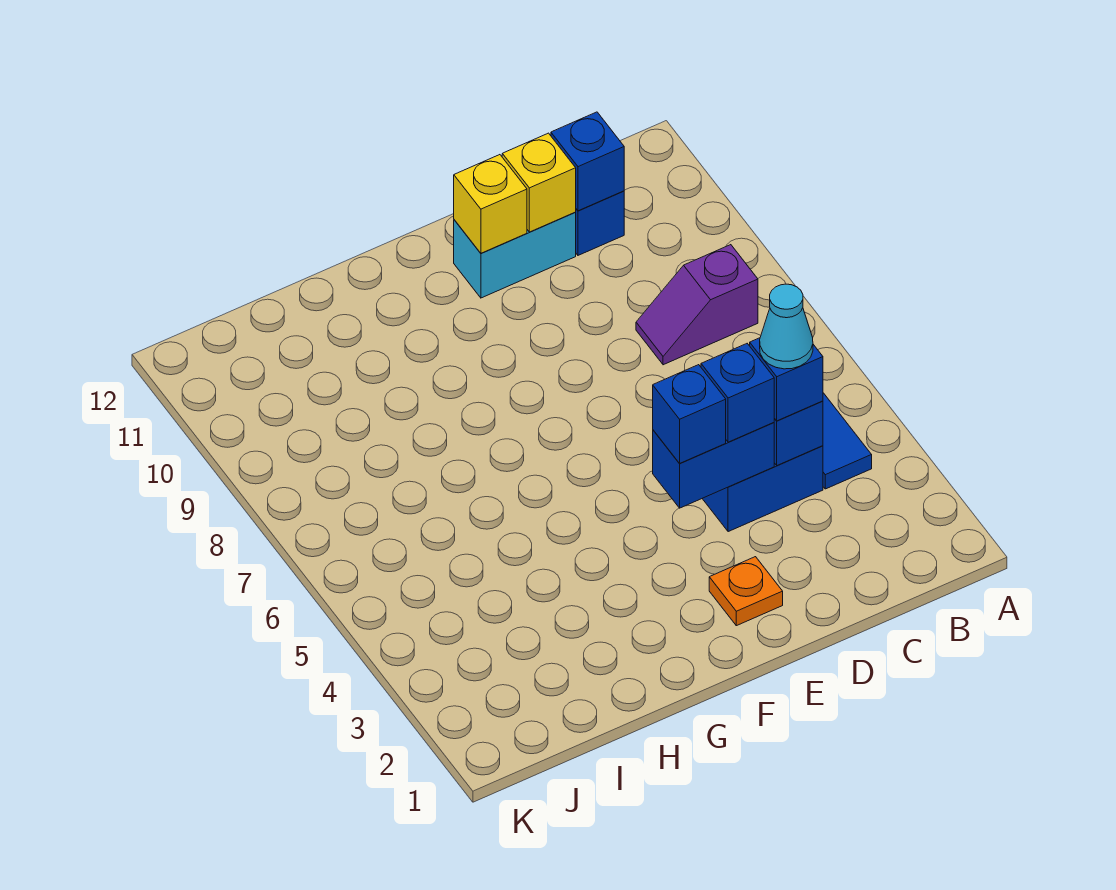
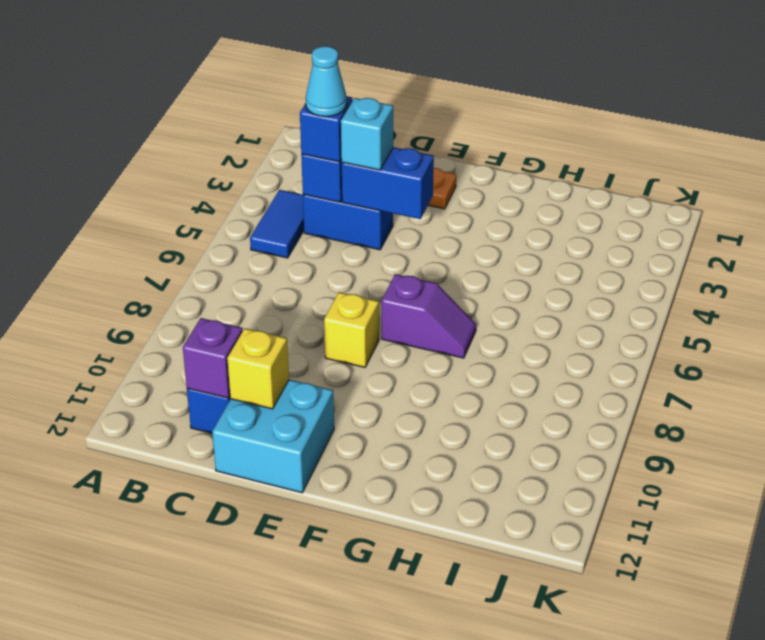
purple 1x2 slope [636,245,758,365] -> purple 1x2 slope moved to [382,274,476,358]
blue 1x1 brick [551,112,624,211] -> purple 1x1 brick [183,318,243,398]
blue 1x1 brick [701,344,774,442] -> cyan 1x1 brick [341,98,393,170]
cyan 1x2 brick [454,213,576,298] -> cyan 2x2 brick [212,380,334,493]
blue 1x1 brick [653,365,726,463] -> none
yellow 1x1 brick [454,155,527,253] -> yellow 1x1 brick moved to [324,292,379,367]

